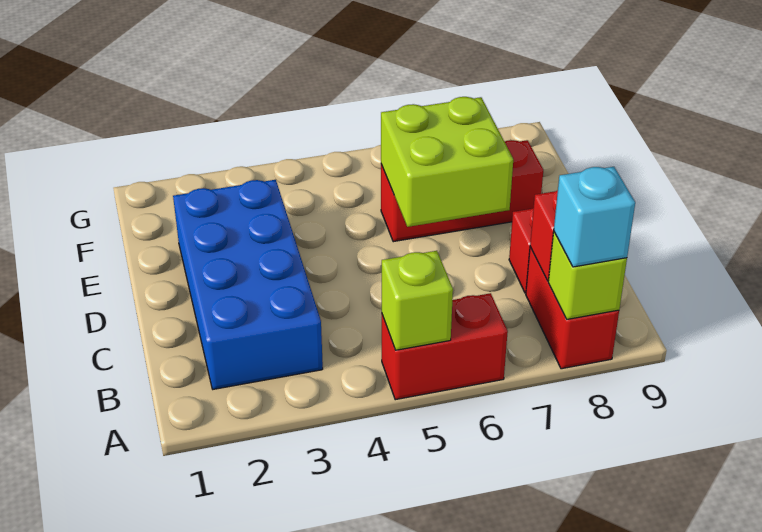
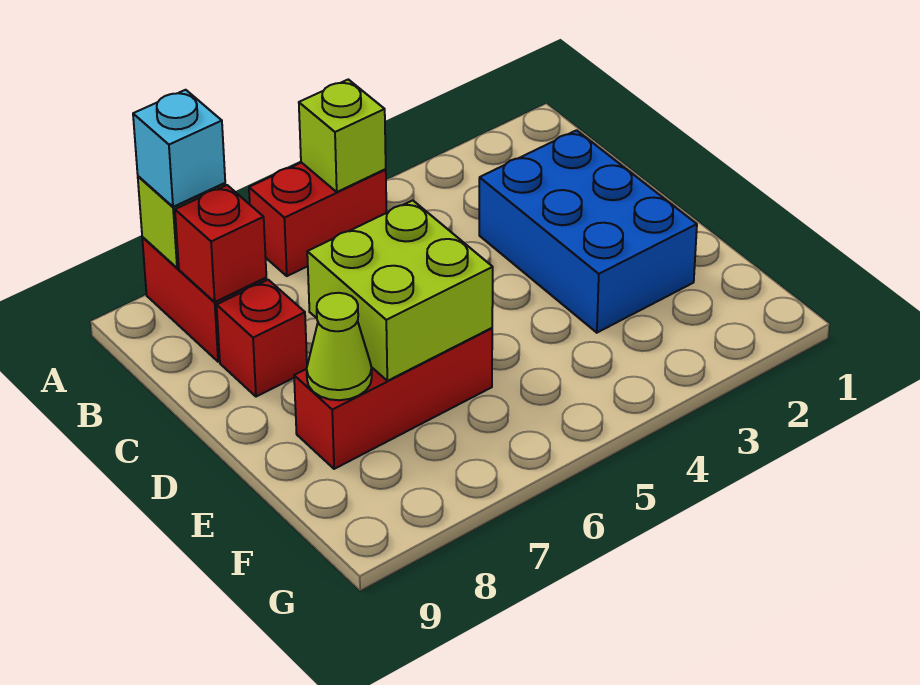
blue 2x4 brick [173,180,323,389] -> blue 2x3 brick [479,130,697,333]
none -> lime 1x1 cone [307,293,372,400]

